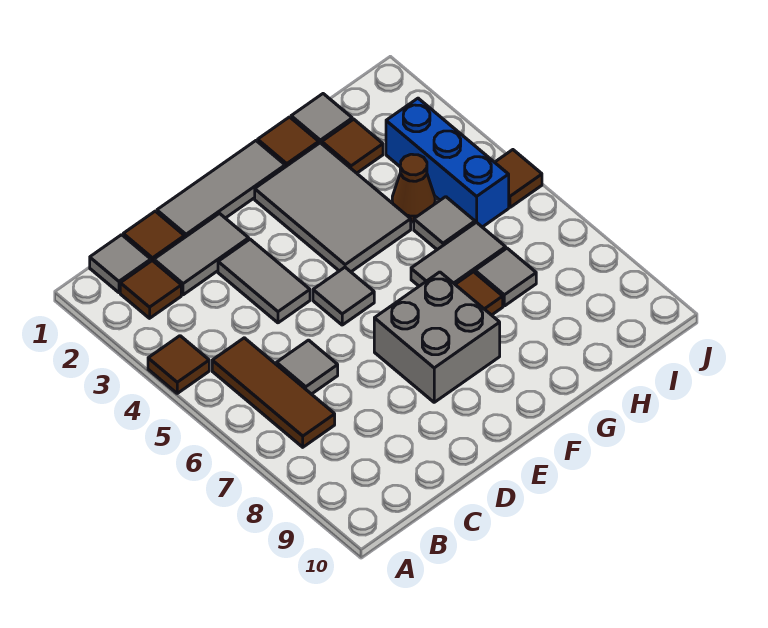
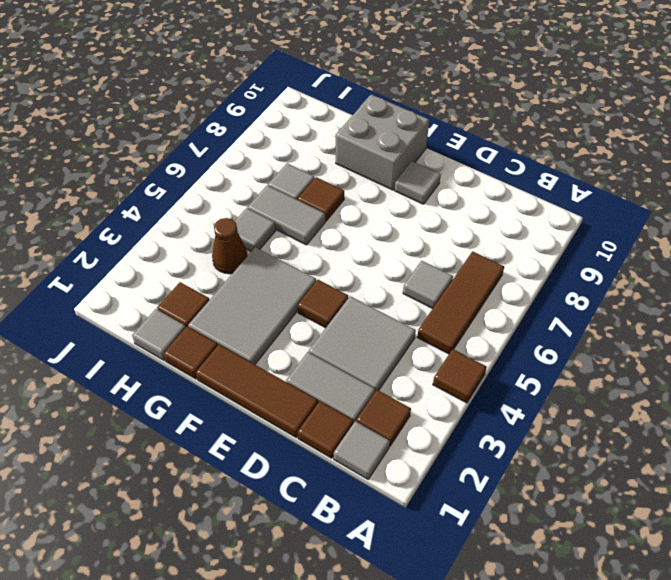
grey 1x3 tile [157,141,285,238] -> brown 1x3 tile [196,345,318,437]
grey 1x2 tile [218,239,310,323] -> grey 2x2 tile [309,296,416,392]
grey 1x1 tile [313,267,374,325] -> grey 1x1 tile moved to [395,161,441,204]
grey 2x2 brick [374,272,500,402] -> grey 2x2 brick moved to [336,94,429,190]
blue 1x3 brick [386,98,509,227] -> none
brown 1x1 tile [495,150,542,207] -> brown 1x1 tile moved to [298,280,348,328]

